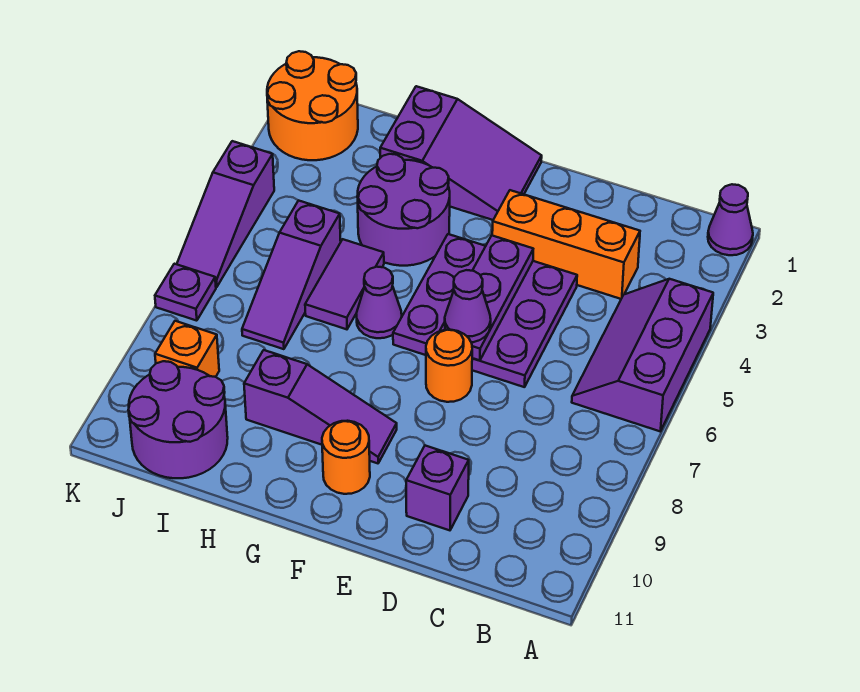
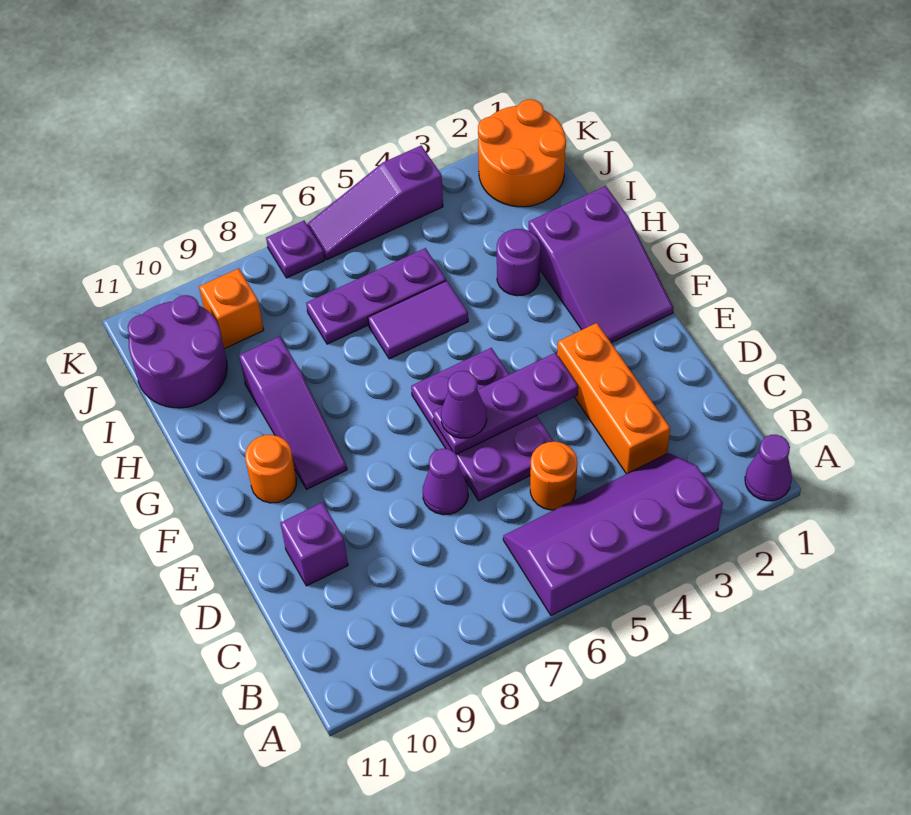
purple 2x3 slope [572,279,713,431] -> purple 2x4 slope [503,453,723,616]
purple 3x3 plate [393,234,577,387] -> purple 2x3 plate [411,348,554,501]
orange 1x1 round brick [426,330,473,402] -> orange 1x1 round brick moved to [530,442,577,510]
purple 2x2 round brick [357,154,450,266] -> purple 1x1 round brick [497,229,540,296]
purple 1x1 cone [356,267,402,338] -> purple 1x1 cone moved to [423,449,468,515]
purple 1x3 slope [242,201,341,349] -> purple 1x3 plate [306,248,446,344]

